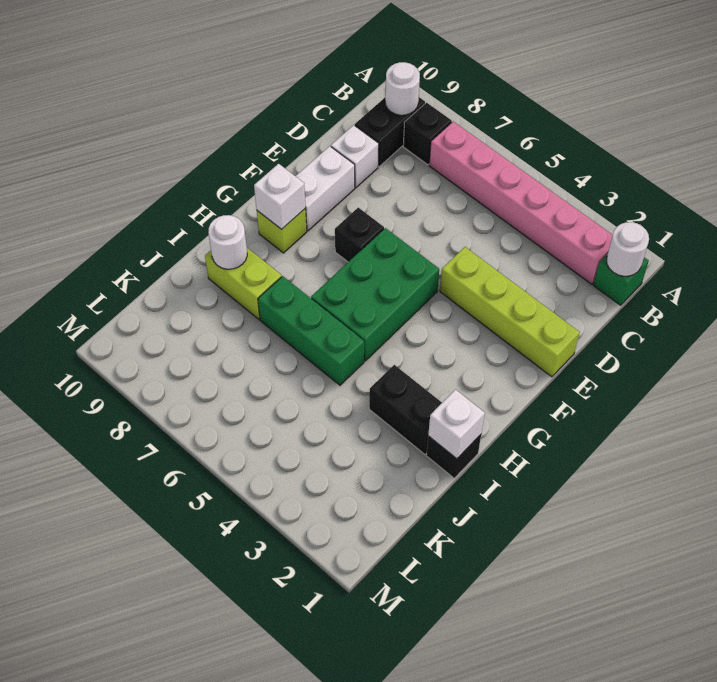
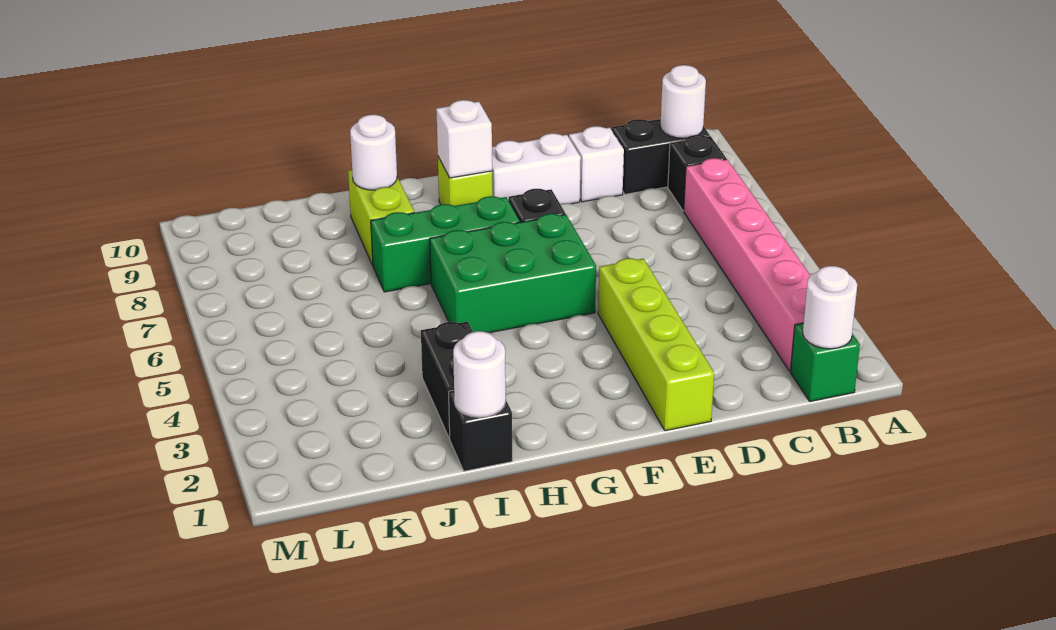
white 1x1 brick [428,390,485,459] -> white 1x1 round brick [453,331,506,417]
green 1x3 brick [258,276,364,385] -> green 1x3 brick turned to [371,196,520,292]

